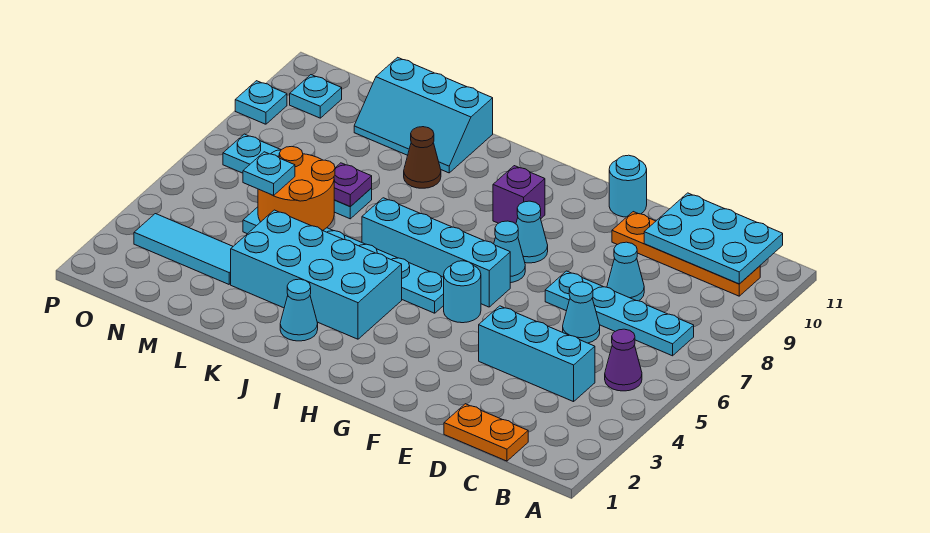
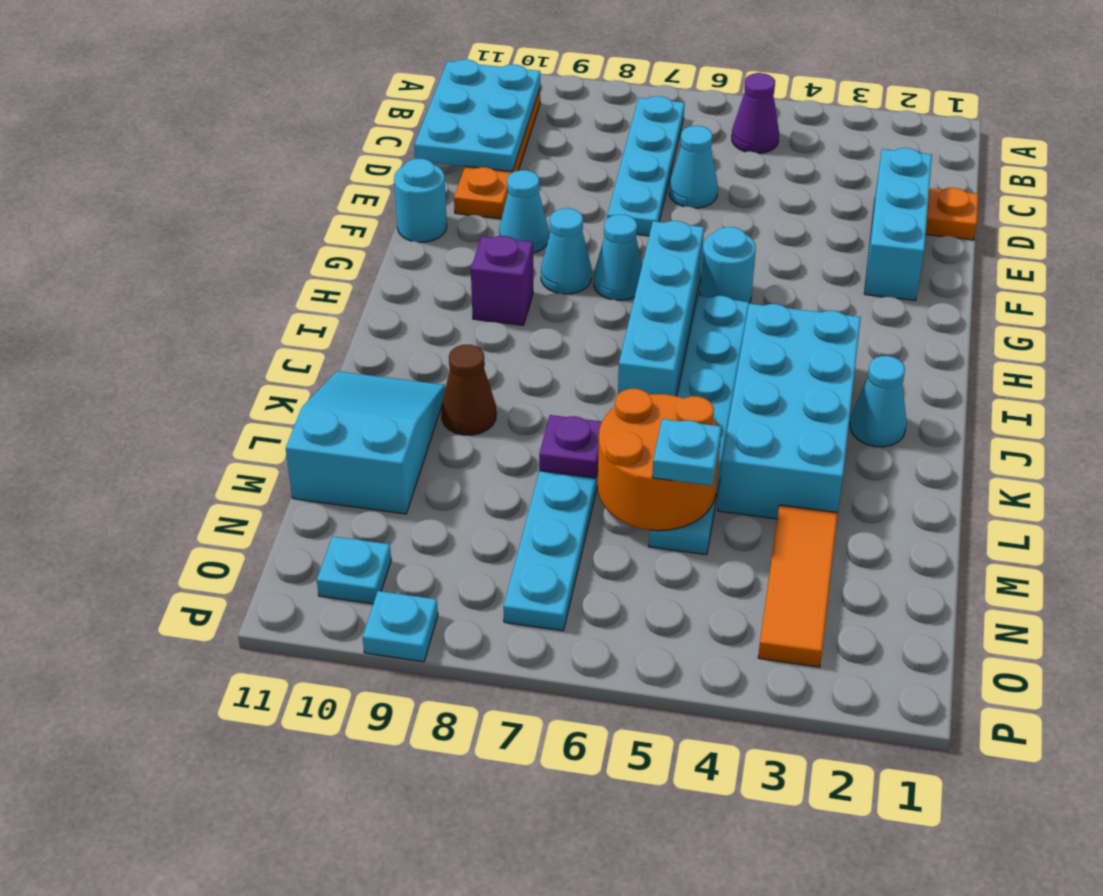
orange 1x2 plate [444,404,528,461] -> orange 1x1 plate [926,188,978,240]
cyan 1x3 brick [479,306,595,402] -> cyan 1x3 brick moved to [864,148,932,301]
cyan 1x1 cone [607,242,644,301] -> cyan 1x1 cone moved to [499,170,549,253]
cyan 2x3 slope [354,57,493,173] -> cyan 2x3 slope turned to [286,371,445,514]
cyan 1x3 tile [134,214,233,284] -> orange 1x3 tile [758,505,838,667]

